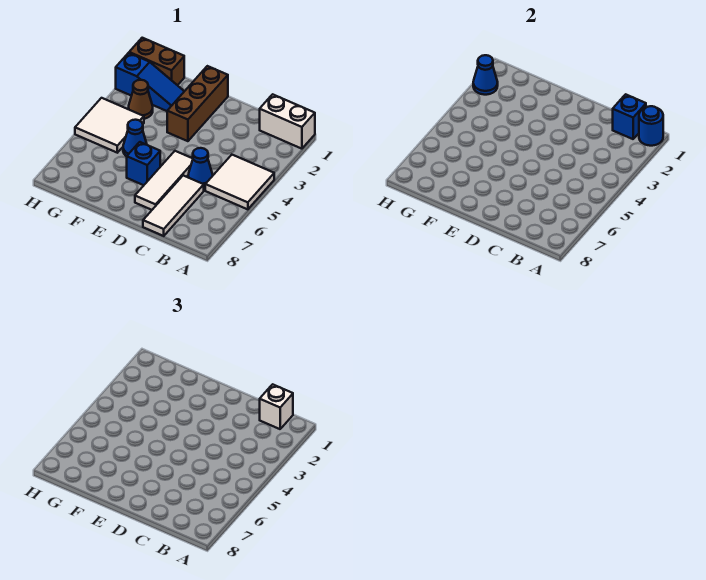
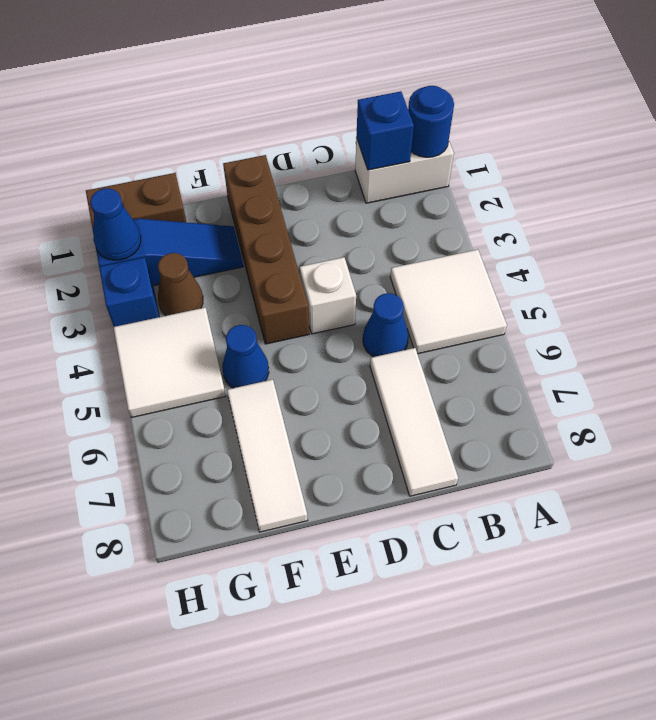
white 1x1 brick [260,384,293,429] -> white 1x1 brick moved to [300,257,356,334]
white 1x3 tile [135,151,193,210] -> white 1x3 tile moved to [227,380,308,532]
brown 1x3 brick [167,66,228,141] -> brown 1x4 brick [223,155,309,344]
blue 1x1 brick [127,142,160,185] -> blue 1x1 brick moved to [99,257,159,327]

